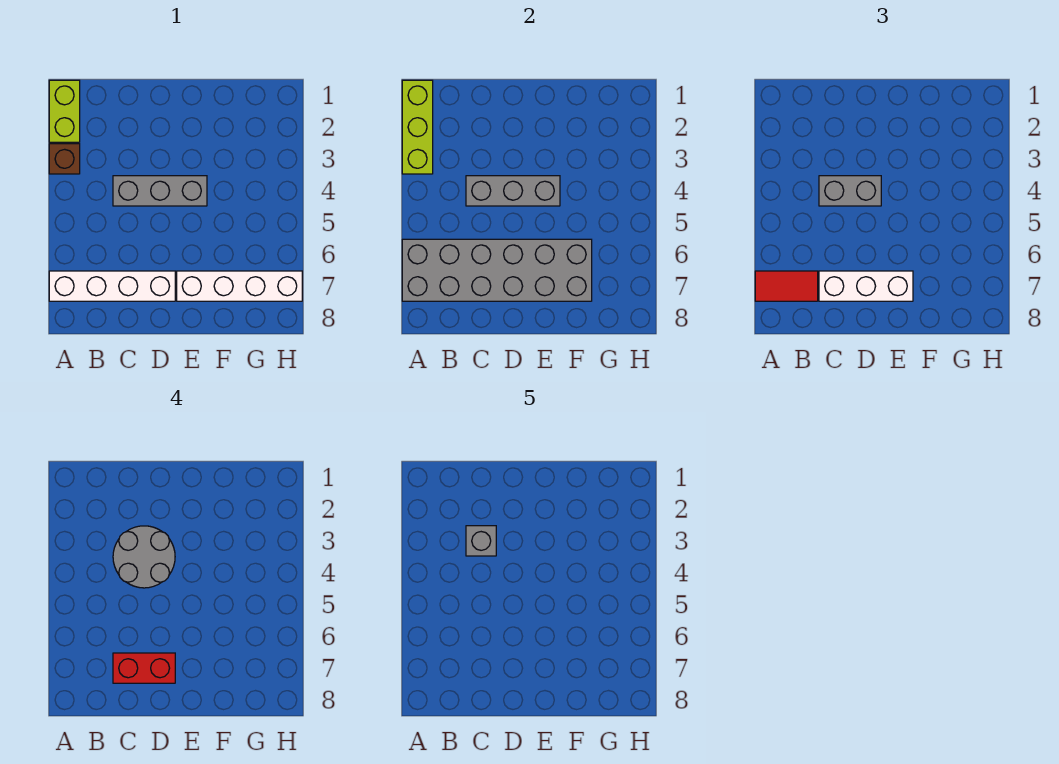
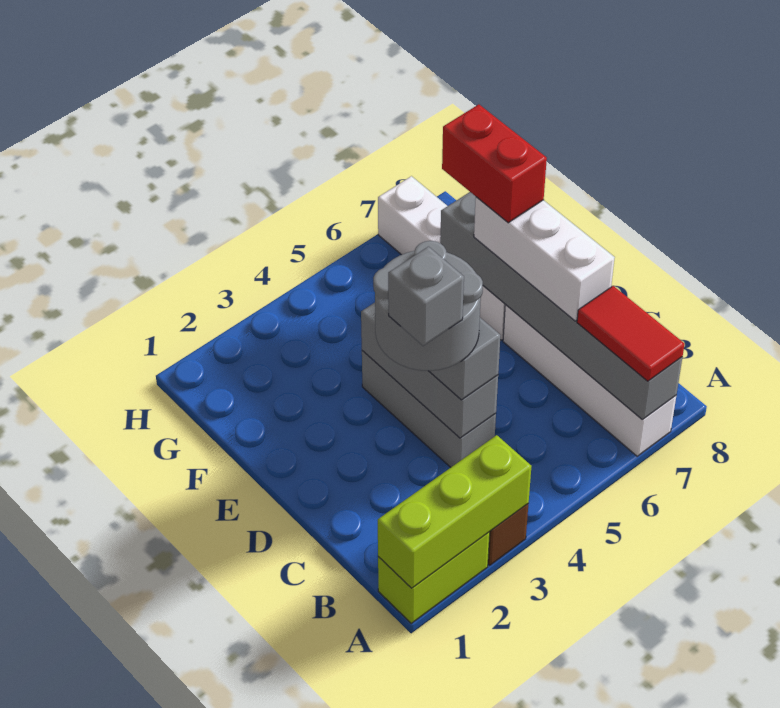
grey 2x6 brick [402,239,592,301] -> grey 1x6 brick [440,192,682,420]
red 1x2 brick [113,653,175,683] -> red 1x2 brick moved to [442,104,547,223]

